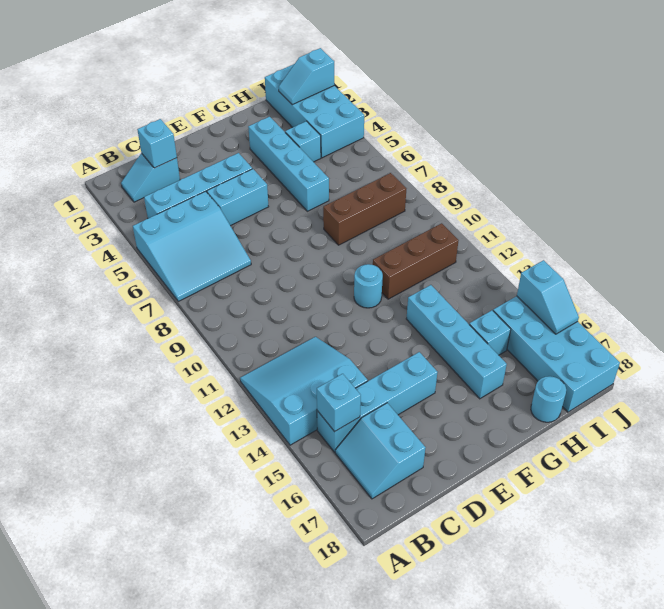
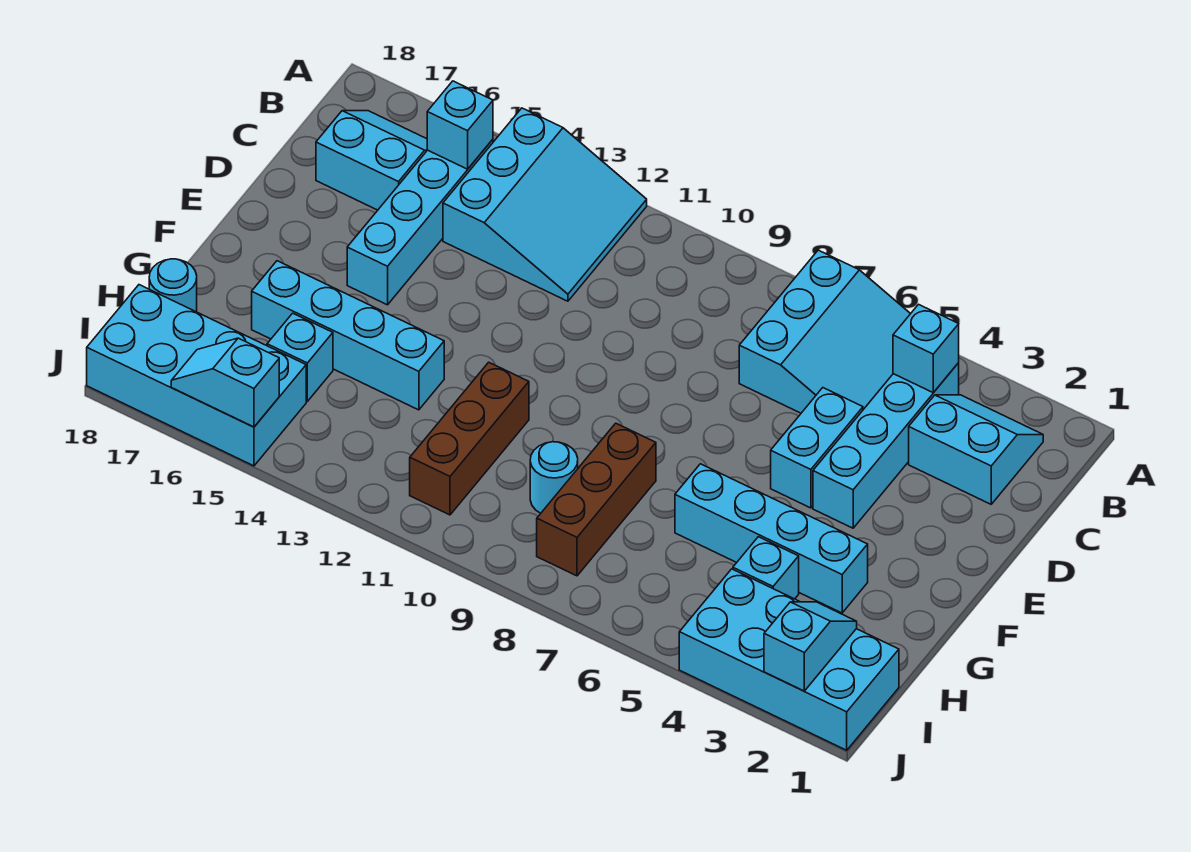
cyan 3x3 slope [133,191,251,301] -> cyan 3x3 slope turned to [739,250,910,413]
cyan 1x2 slope [121,153,180,202] -> cyan 2x2 slope [909,395,1043,504]
cyan 1x1 brick [137,119,177,168] -> cyan 1x1 brick moved to [893,304,959,393]
cyan 1x1 round brick [354,264,383,308] -> cyan 1x1 round brick moved to [530,442,578,513]

